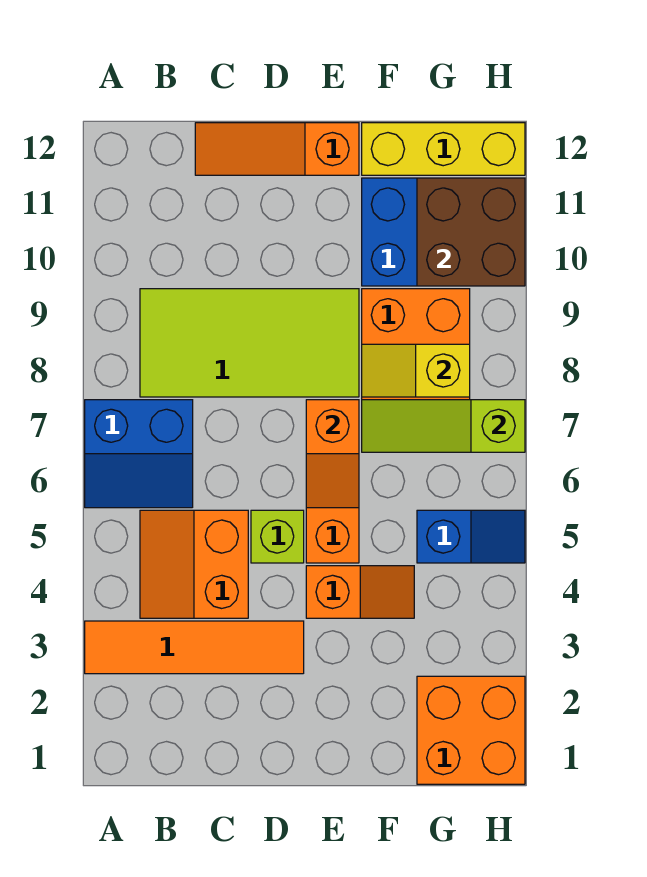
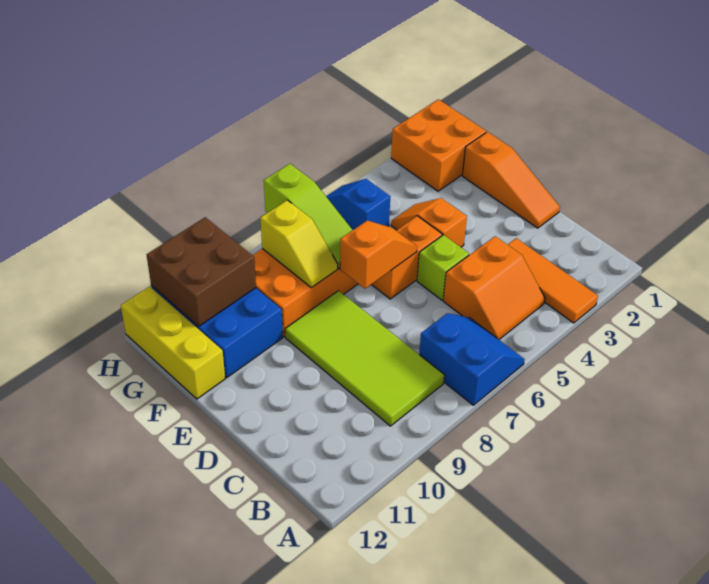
orange 1x4 tile [85,621,304,674] -> orange 1x3 tile [508,238,598,323]
orange 1x3 slope [195,123,359,175] -> orange 1x3 slope moved to [462,132,560,228]

